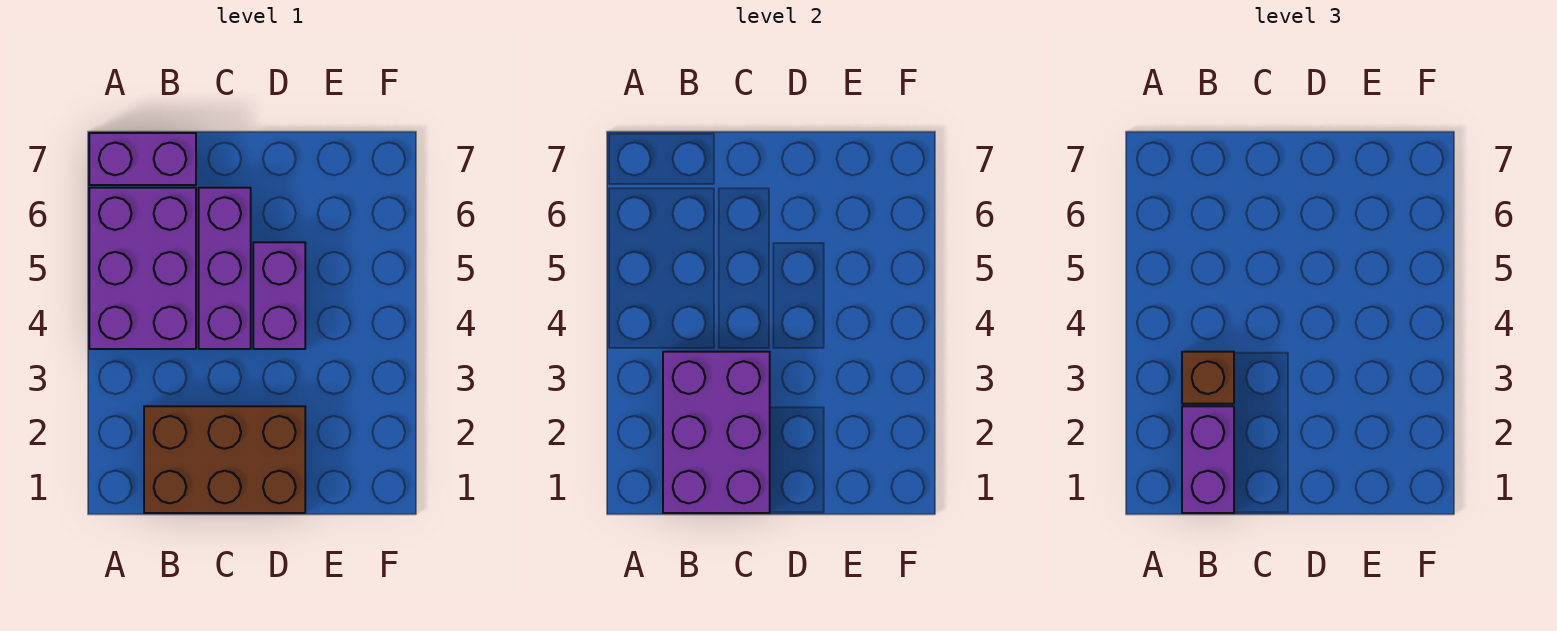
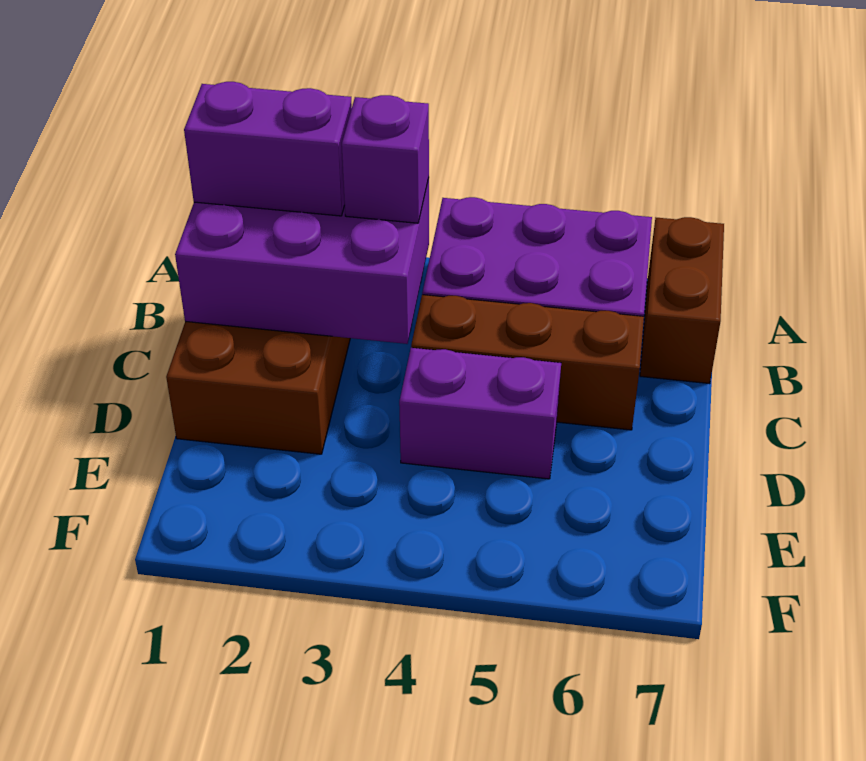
purple 1x2 brick [89,133,196,185] -> brown 1x2 brick [640,217,724,384]
brown 1x1 brick [1182,352,1234,404] -> purple 1x1 brick [342,95,429,223]
purple 1x3 brick [199,188,251,349] -> brown 1x3 brick [411,295,644,430]

